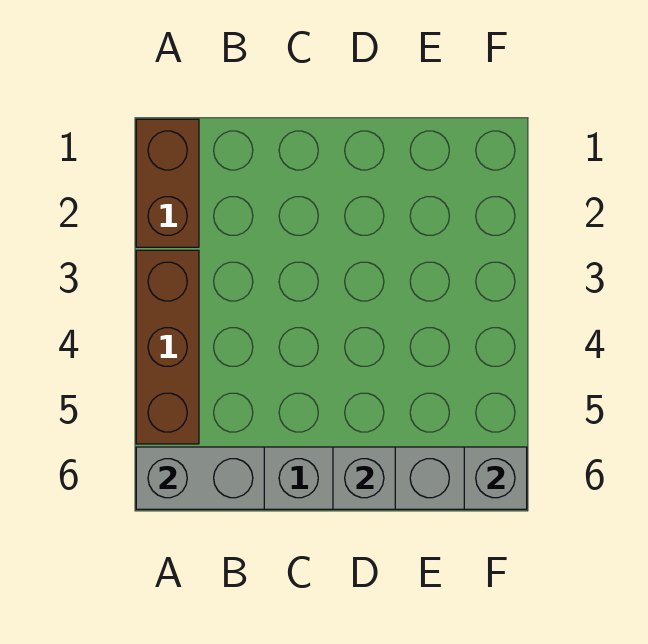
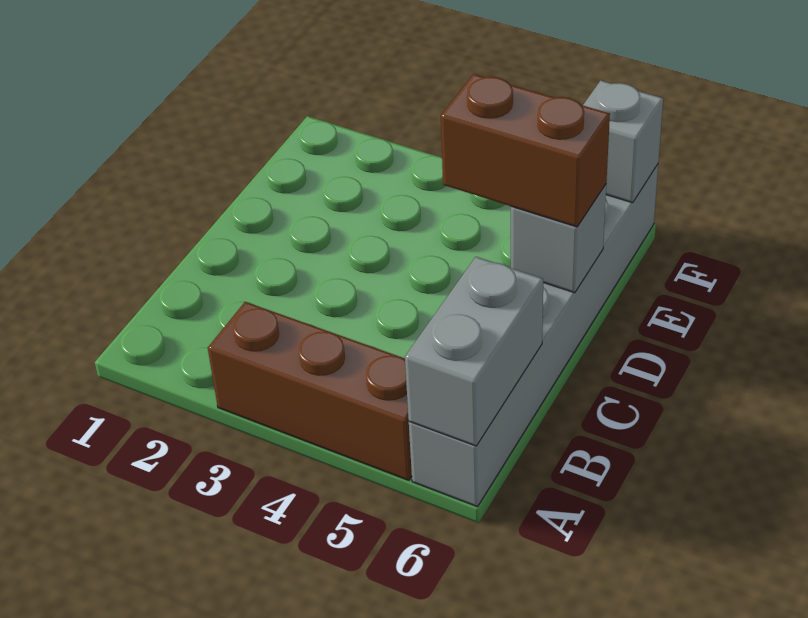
brown 1x2 brick [136,119,199,247] -> brown 1x2 brick moved to [441,74,610,227]

